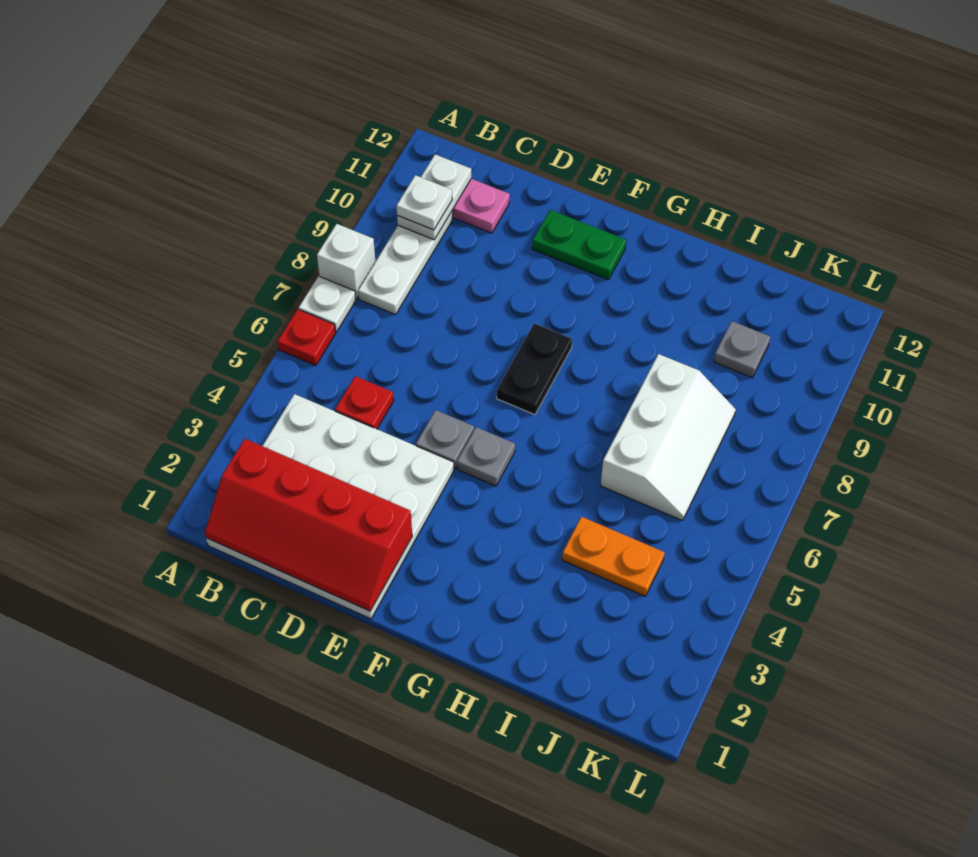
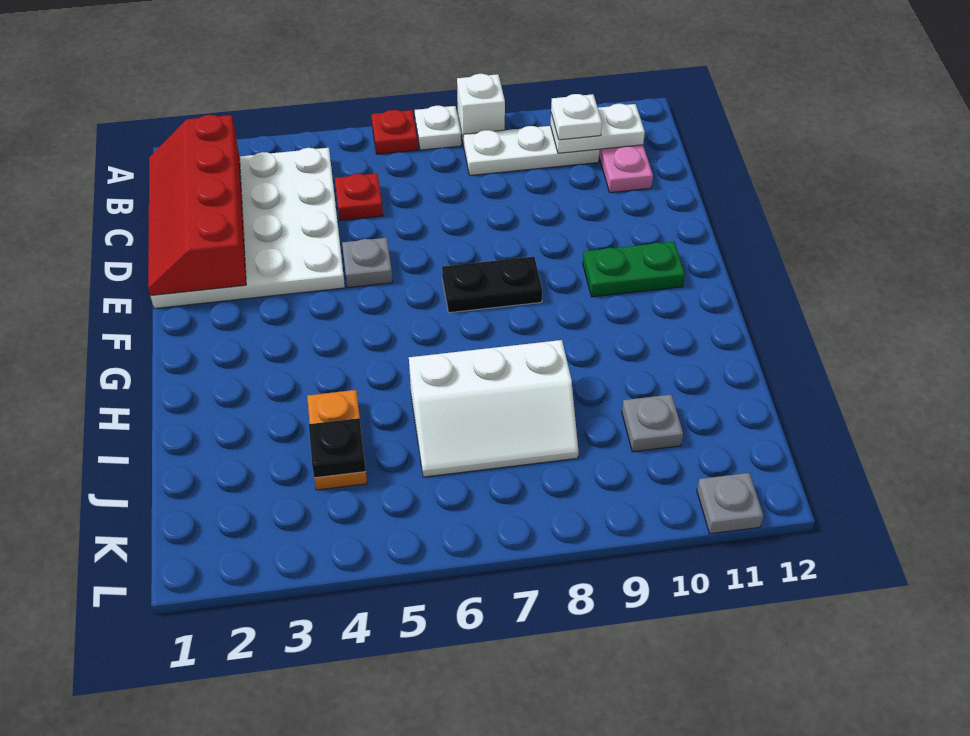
green 1x2 plate [532,210,626,280] -> green 1x2 plate turned to [583,242,685,297]
grey 1x1 plate [457,427,515,486] -> grey 1x1 plate moved to [697,473,763,534]
none -> black 1x1 plate [309,418,366,478]

